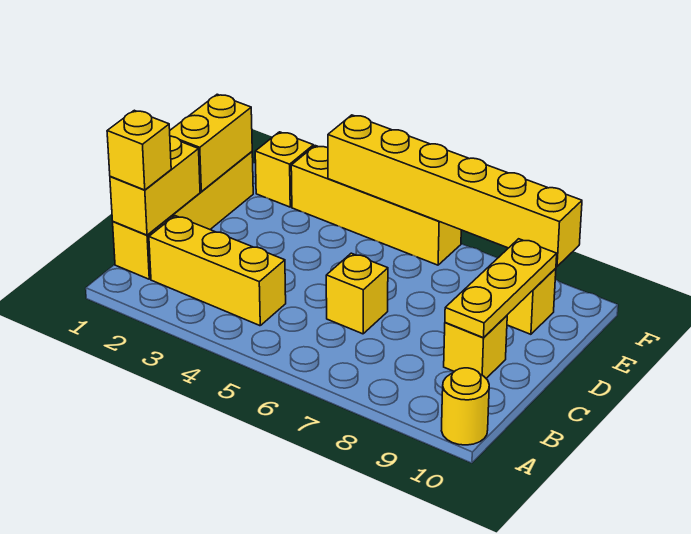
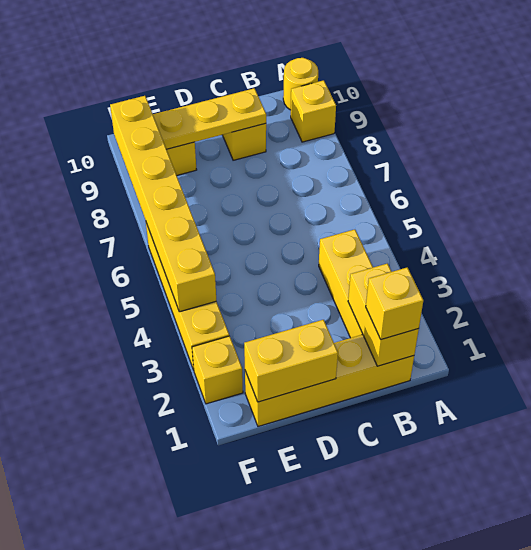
yellow 1x2 brick [110,136,200,235] -> yellow 1x2 brick turned to [348,263,419,366]
yellow 1x1 brick [326,253,388,334] -> yellow 1x1 brick moved to [291,80,336,142]

